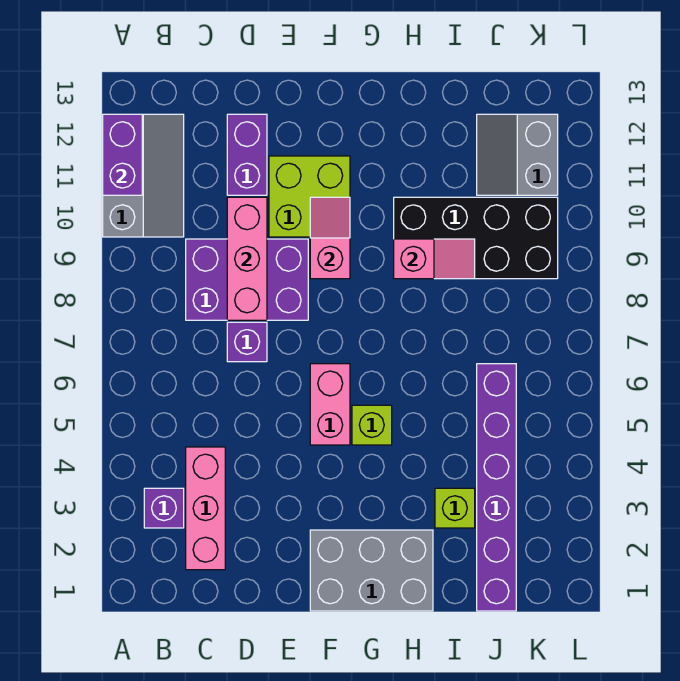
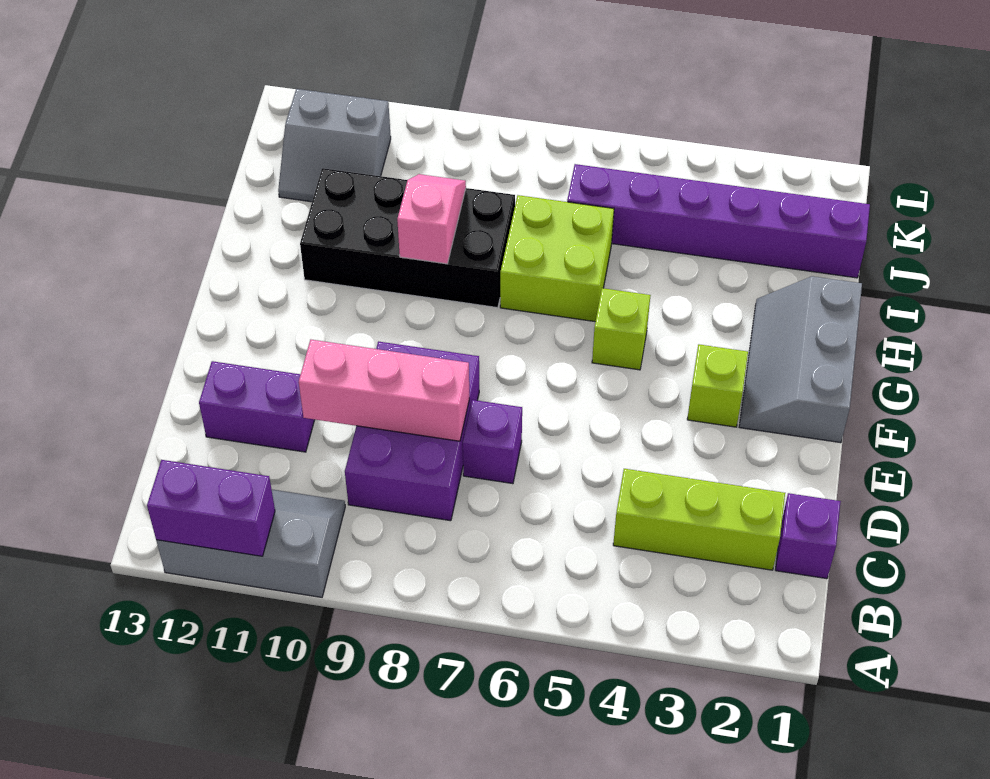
purple 1x1 brick [144,488,184,528] -> purple 1x1 brick moved to [776,493,841,579]
pink 1x3 brick [186,447,225,570] -> lime 1x3 brick [613,469,785,570]
lime 2x2 brick [269,156,350,237] -> lime 2x2 brick moved to [500,195,614,322]
grey 2x3 brick [310,530,433,611] -> grey 2x3 slope [739,276,862,443]
pink 1x2 brick [310,364,350,445] -> none
pink 1x2 slope [310,197,350,279] -> none
black 2x4 brick [394,197,558,279] -> black 2x4 brick turned to [300,168,515,308]
lime 1x1 brick [435,488,475,528] -> lime 1x1 brick moved to [687,345,748,427]

